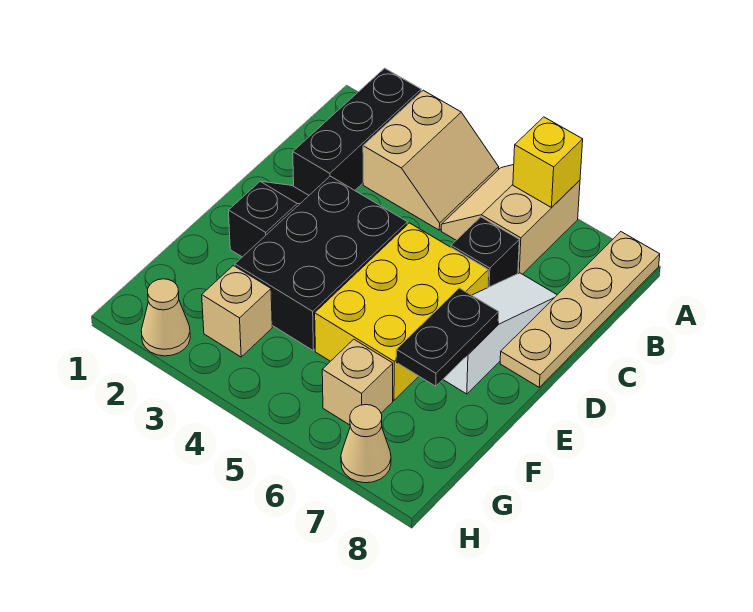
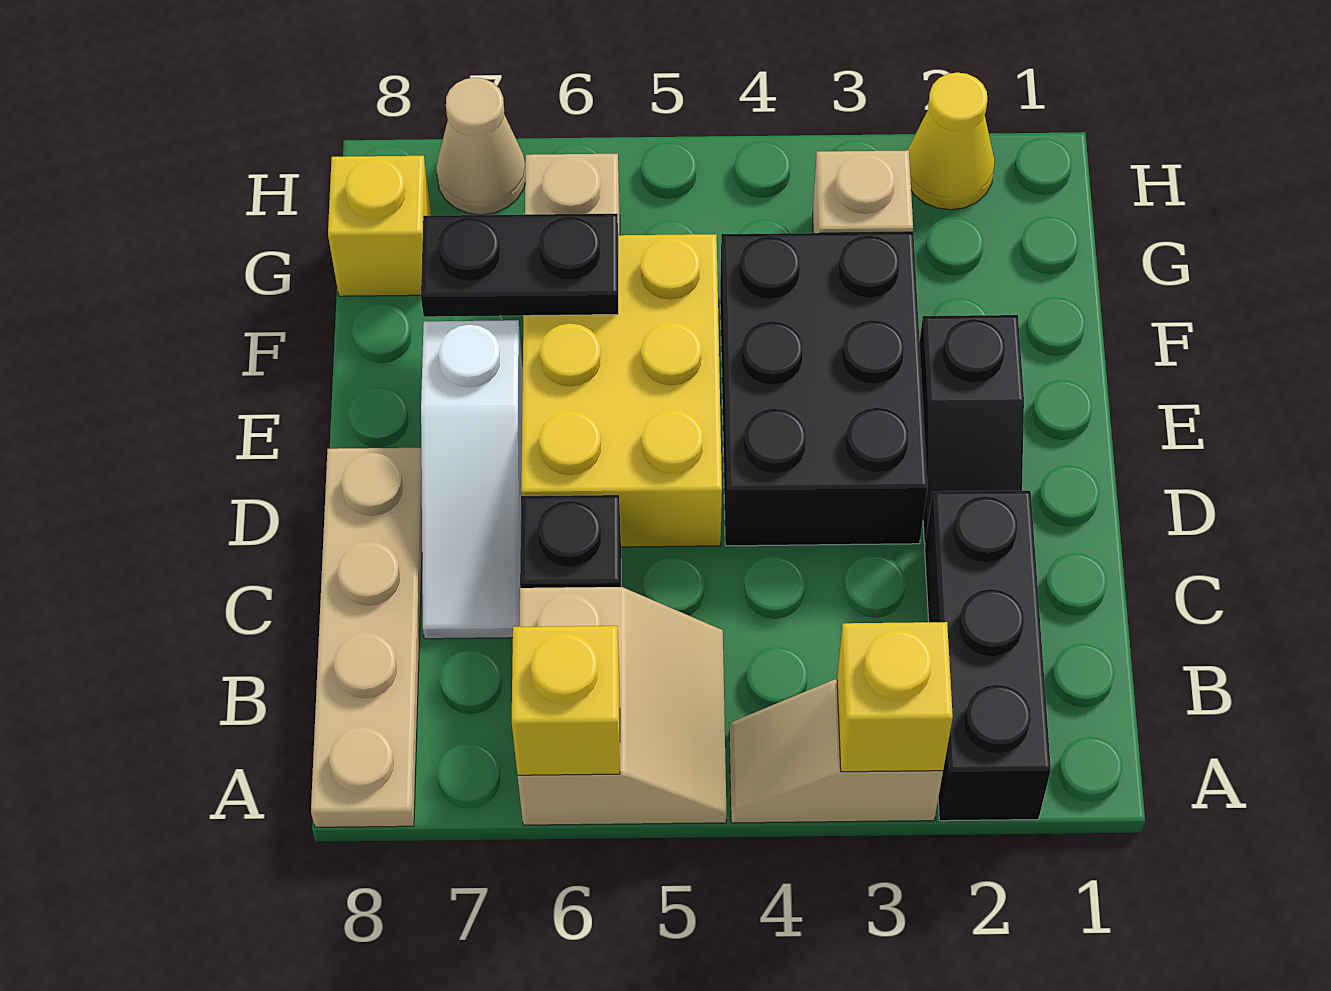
tan 2x2 slope [363,90,499,230] -> tan 1x2 slope [729,679,943,823]
none -> yellow 1x1 brick [837,622,953,772]
black 1x2 plate [396,288,499,386] -> black 1x2 plate turned to [421,214,618,317]
none -> yellow 1x1 brick [328,156,431,296]
tan 1x1 cone [141,279,190,356] -> yellow 1x1 cone [908,72,995,210]

